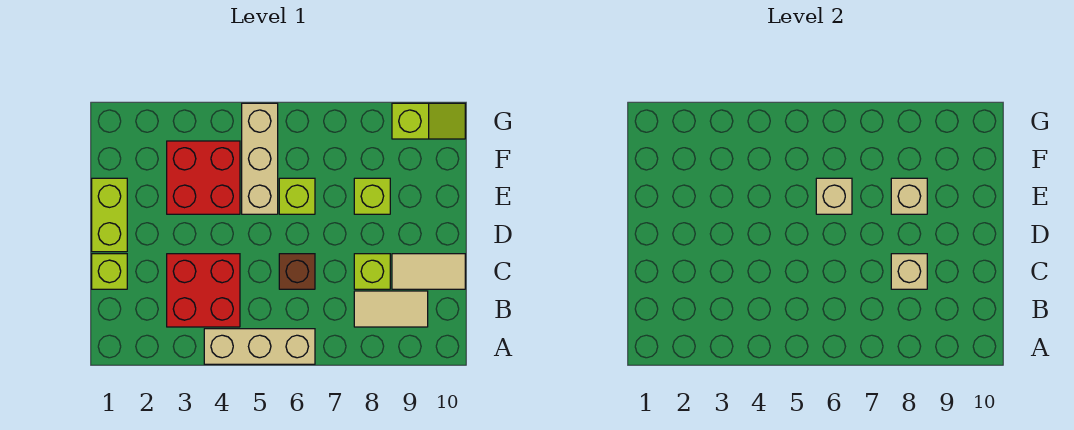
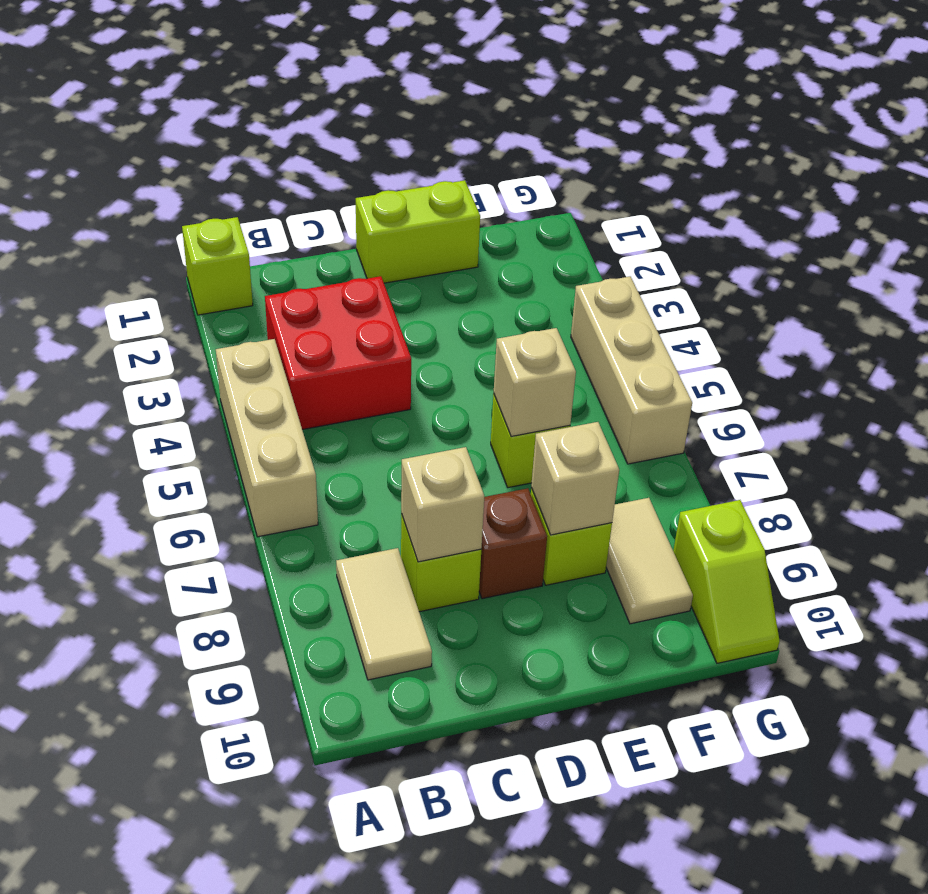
lime 1x1 brick [92,254,127,289] -> lime 1x1 brick moved to [182,217,253,315]
brown 1x1 brick [279,254,315,289] -> brown 1x1 brick moved to [479,488,547,599]
tan 1x2 tile [392,254,465,289] -> tan 1x2 tile moved to [606,498,693,624]
red 2x2 brick [167,141,240,214] -> none
tan 1x3 brick [242,103,278,214] -> tan 1x3 brick turned to [571,277,692,464]

